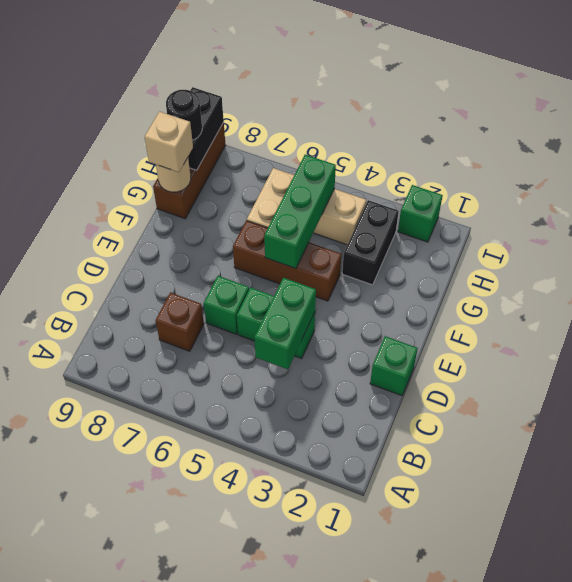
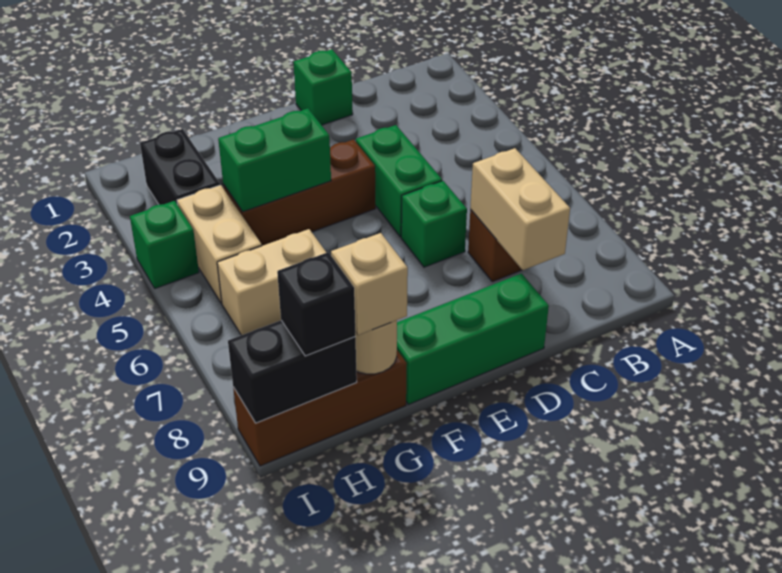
green 1x2 brick [254,278,316,369] -> green 1x2 brick moved to [218,108,331,212]
none -> tan 1x2 brick [470,148,570,270]
brown 1x3 brick [233,221,341,301] -> brown 1x3 brick turned to [223,139,376,246]
green 1x3 brick [264,155,336,268] -> green 1x3 brick moved to [397,273,549,405]
black 1x2 brick [342,200,399,285] -> black 1x2 brick turned to [140,129,220,205]
black 1x1 round brick [166,90,202,140] -> black 1x1 brick [277,252,355,356]
green 1x1 brick [398,185,443,242] -> green 1x1 brick moved to [130,201,199,288]

